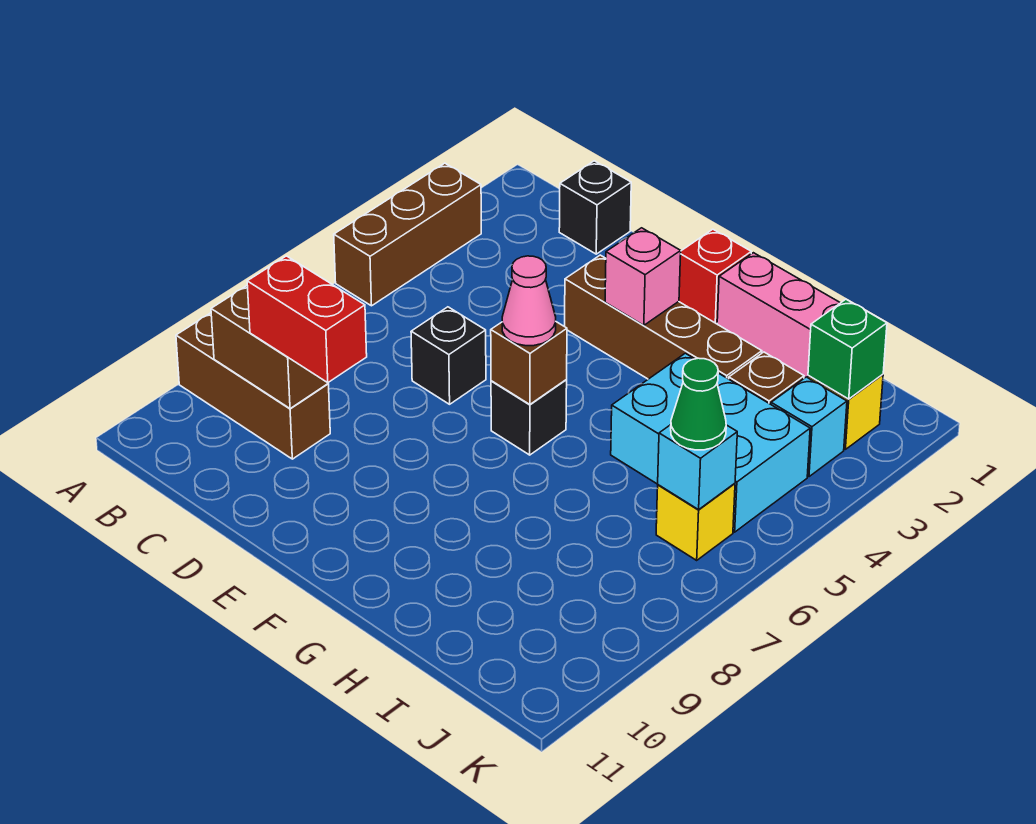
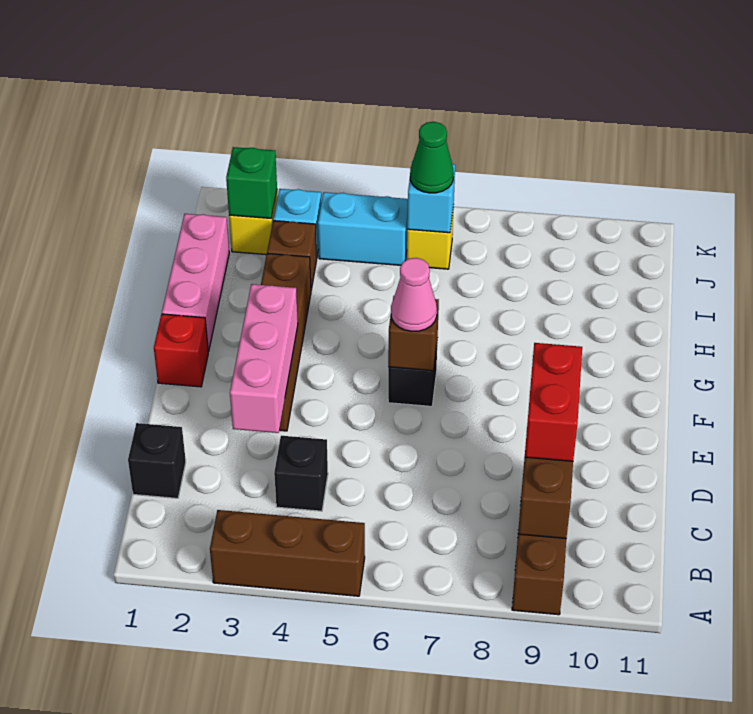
black 1x1 brick [411,307,486,404] -> black 1x1 brick moved to [274,436,328,511]
pink 1x1 brick [605,228,681,325] -> pink 1x3 brick [230,284,298,433]
cyan 2x3 brick [611,353,810,532] -> cyan 1x2 brick [318,192,408,265]

